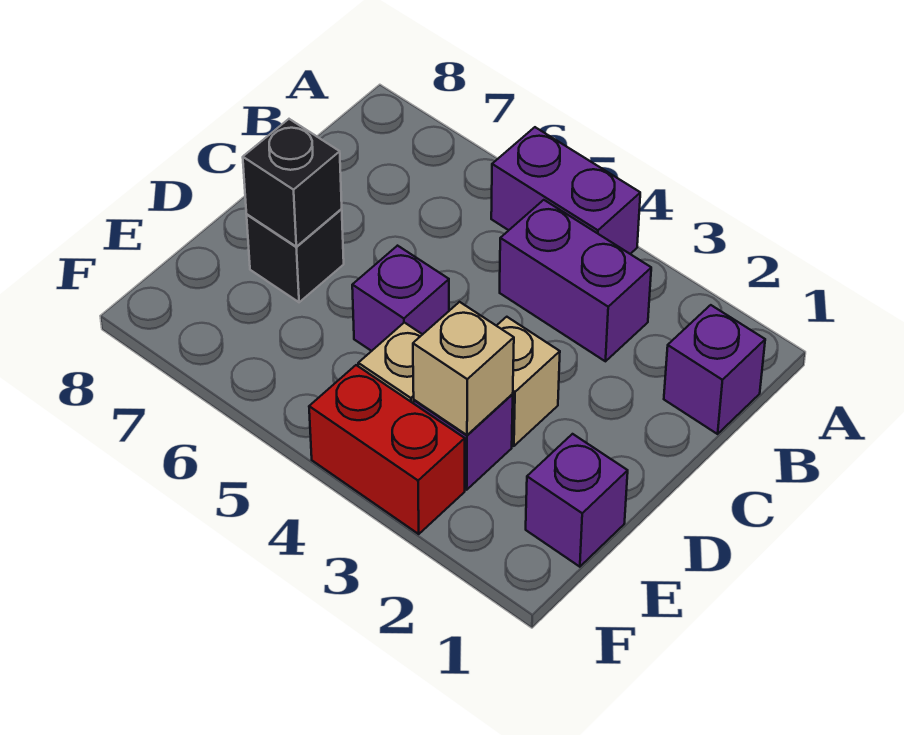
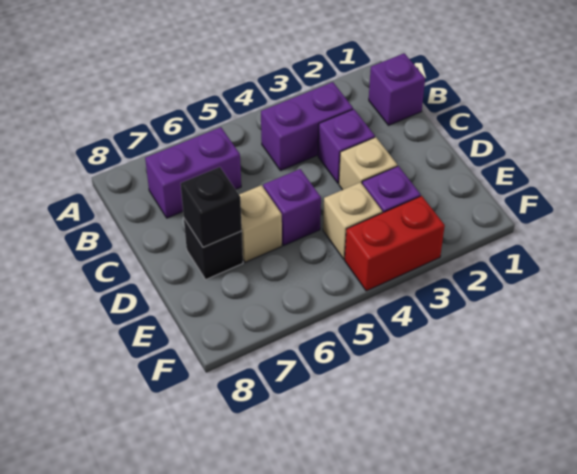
purple 1x2 brick [491,127,640,254] -> purple 1x2 brick moved to [145,127,241,218]
purple 1x1 brick [526,434,628,567] -> purple 1x1 brick moved to [318,109,375,183]
tan 1x1 brick [413,302,514,435] -> tan 1x1 brick moved to [239,185,282,262]

